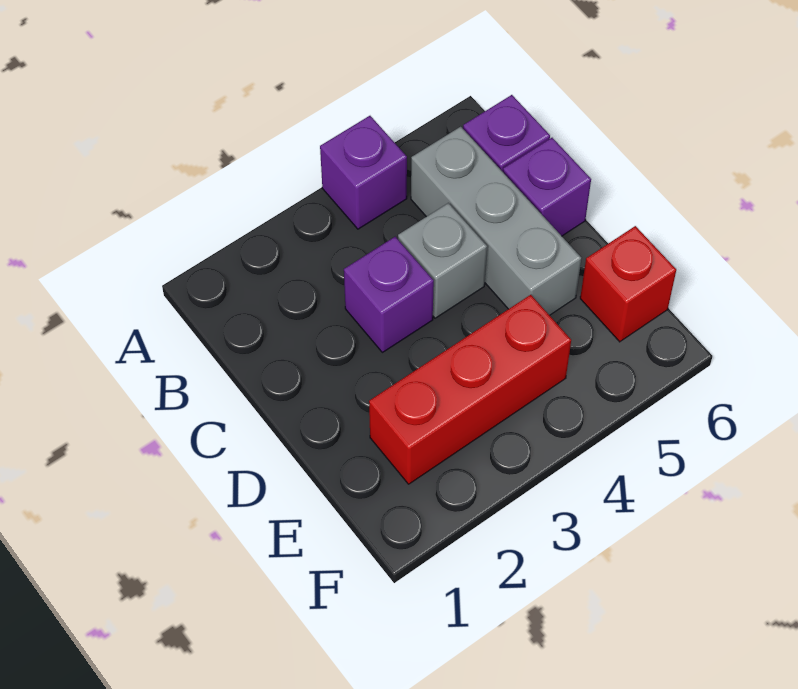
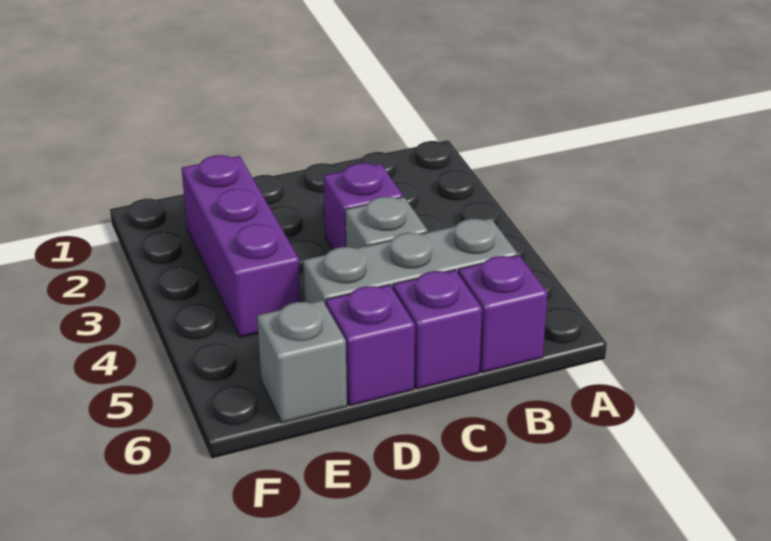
purple 1x1 brick [320,116,407,229] -> purple 1x1 brick moved to [326,285,415,406]
red 1x3 brick [369,295,571,484] -> purple 1x3 brick [182,155,301,338]
red 1x1 brick [580,226,676,342] -> grey 1x1 brick [257,300,347,423]

